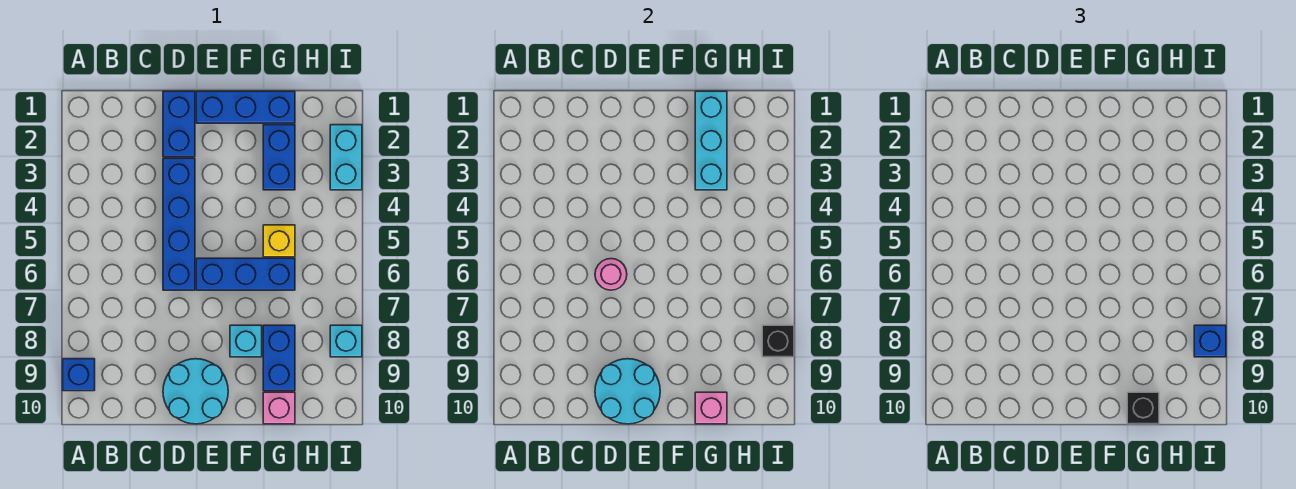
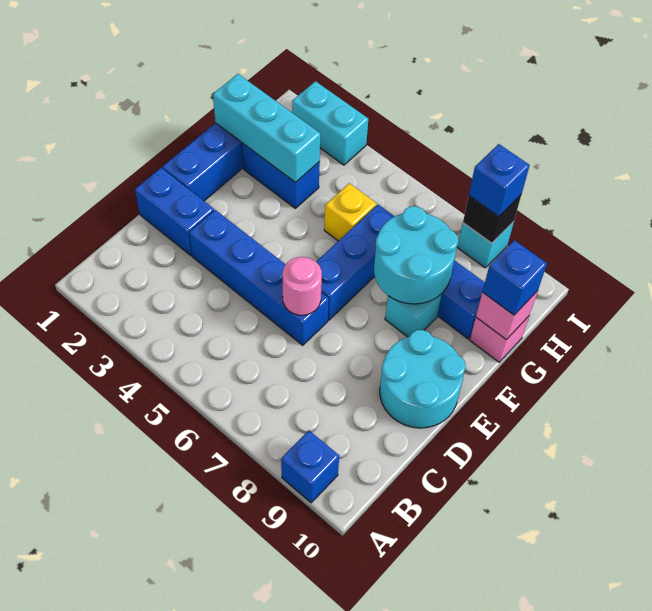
cyan 2x2 round brick [595,359,660,424] -> cyan 2x2 round brick moved to [374,206,458,304]
black 1x1 brick [1127,392,1159,424] -> blue 1x1 brick [483,240,547,315]

